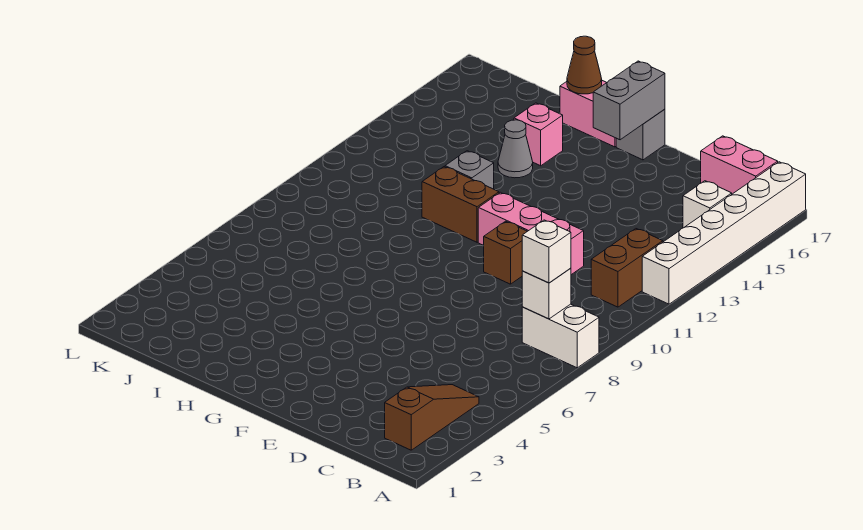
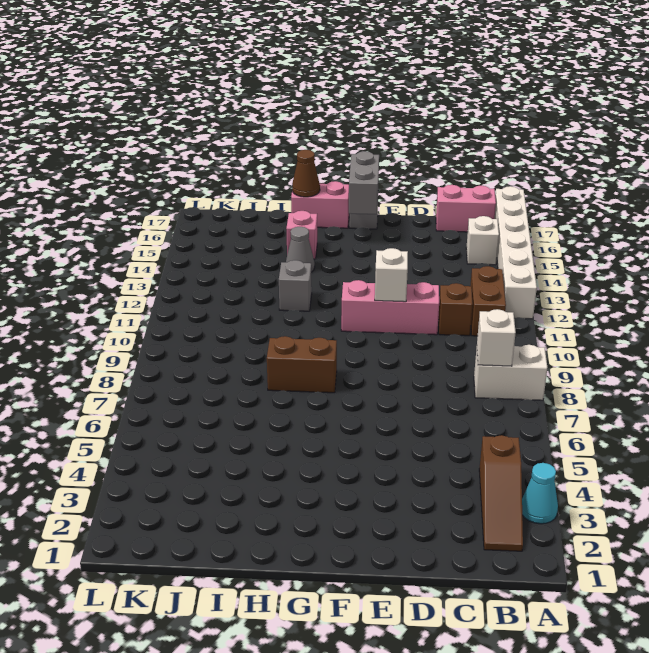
none -> cyan 1x1 cone [522,463,558,524]
brown 1x3 slope [385,385,479,450] -> brown 1x3 slope turned to [479,435,523,551]
white 1x1 brick [522,220,571,283] -> white 1x1 brick moved to [375,248,408,302]
brown 1x1 brick [484,221,527,284] -> brown 1x1 brick moved to [438,283,473,336]
brown 1x2 brick [422,167,499,242] -> brown 1x2 brick moved to [267,336,337,393]

